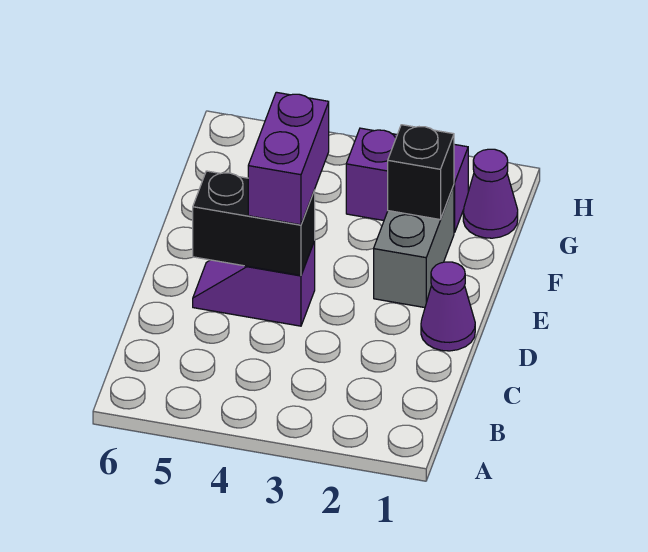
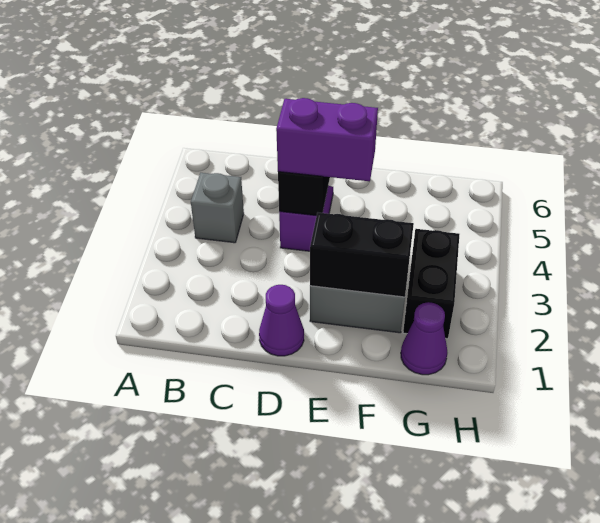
none -> grey 1x1 brick [191,173,244,243]
black 1x1 brick [388,125,454,220] -> black 1x2 brick [310,213,414,297]
purple 1x2 brick [346,128,468,233] -> black 1x2 brick [403,229,460,339]

